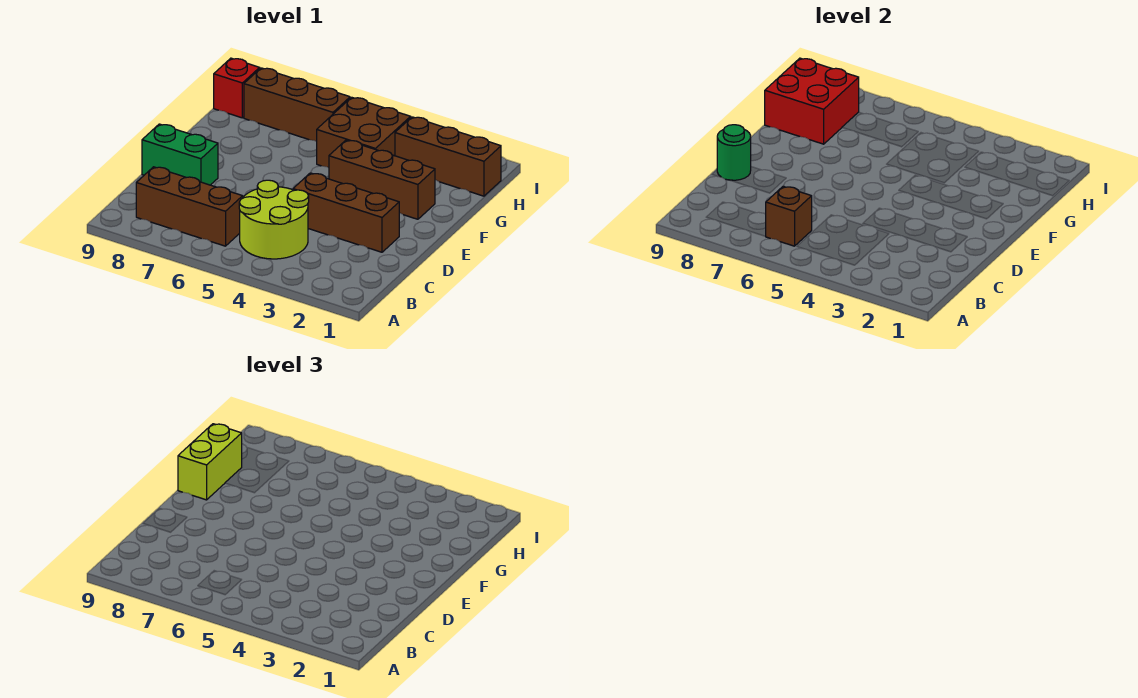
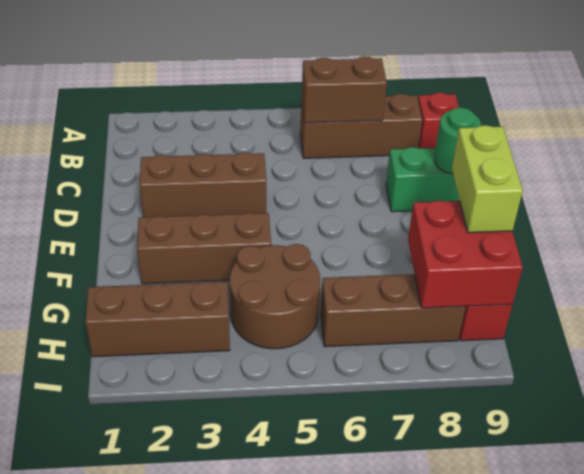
lime 2x2 round brick [239,180,309,259] -> none
brown 1x1 brick [765,186,812,246] -> brown 1x2 brick [302,56,387,123]
none -> red 1x1 brick [418,93,459,148]
brown 2x2 brick [317,97,411,168] -> brown 2x2 round brick [230,244,320,349]

